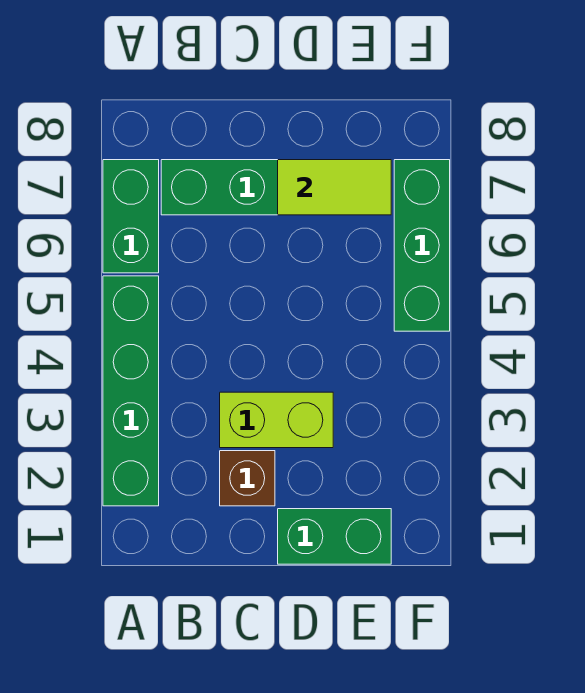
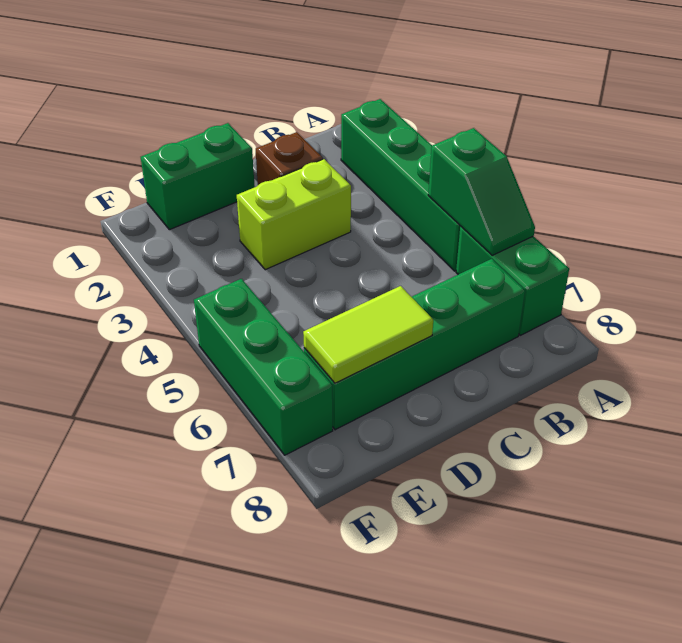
none -> green 1x2 slope [428,128,535,255]

